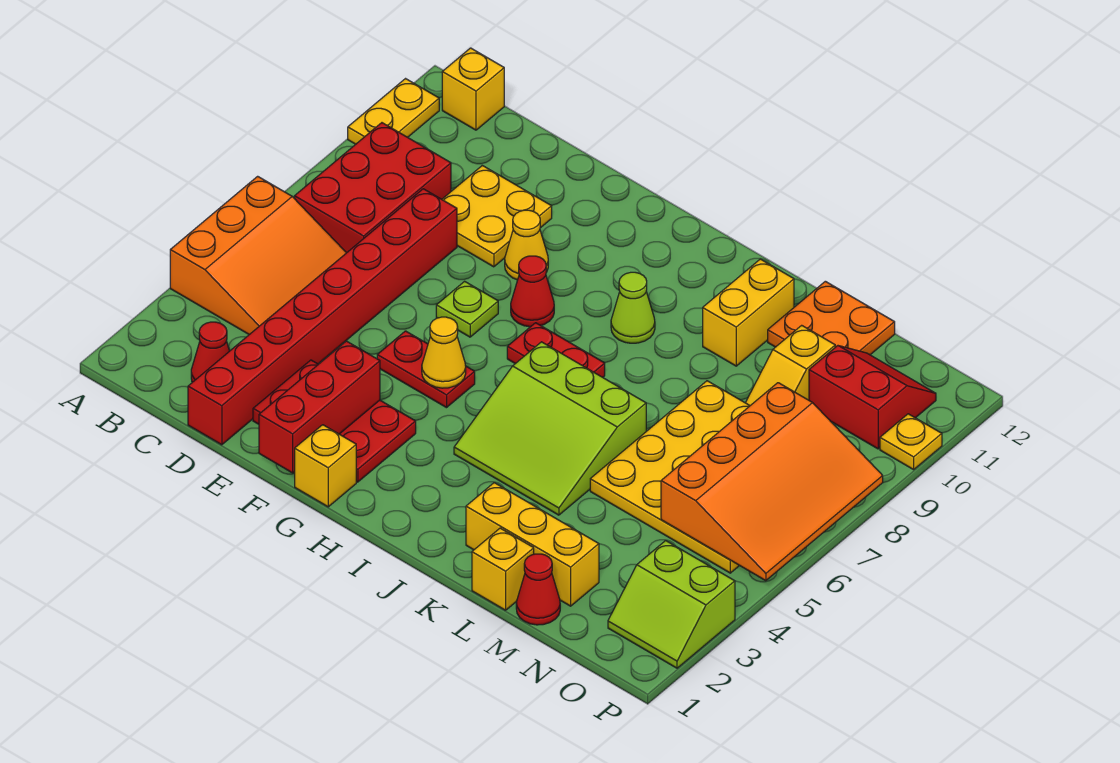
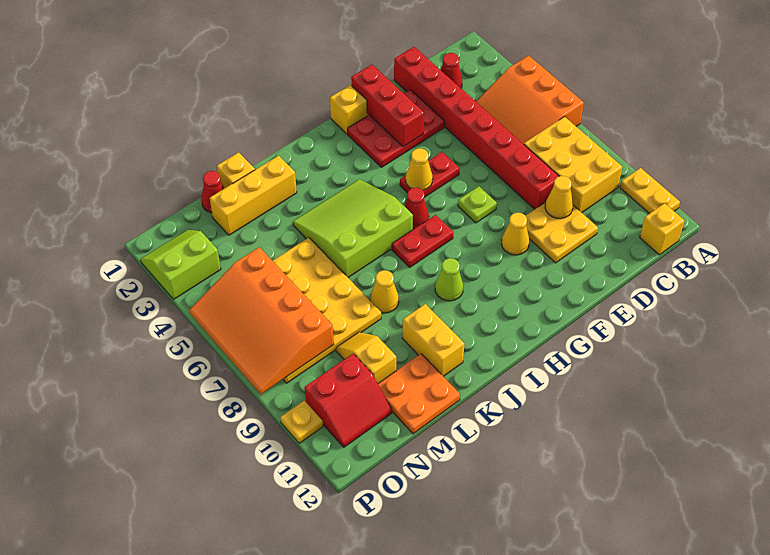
red 2x3 brick [295,123,451,253] -> yellow 2x3 brick [524,117,622,212]
none -> yellow 1x1 cone [545,176,573,219]
red 1x1 cone [511,256,554,327] -> red 1x1 cone moved to [405,188,429,230]
none -> yellow 1x1 cone [370,270,399,313]

